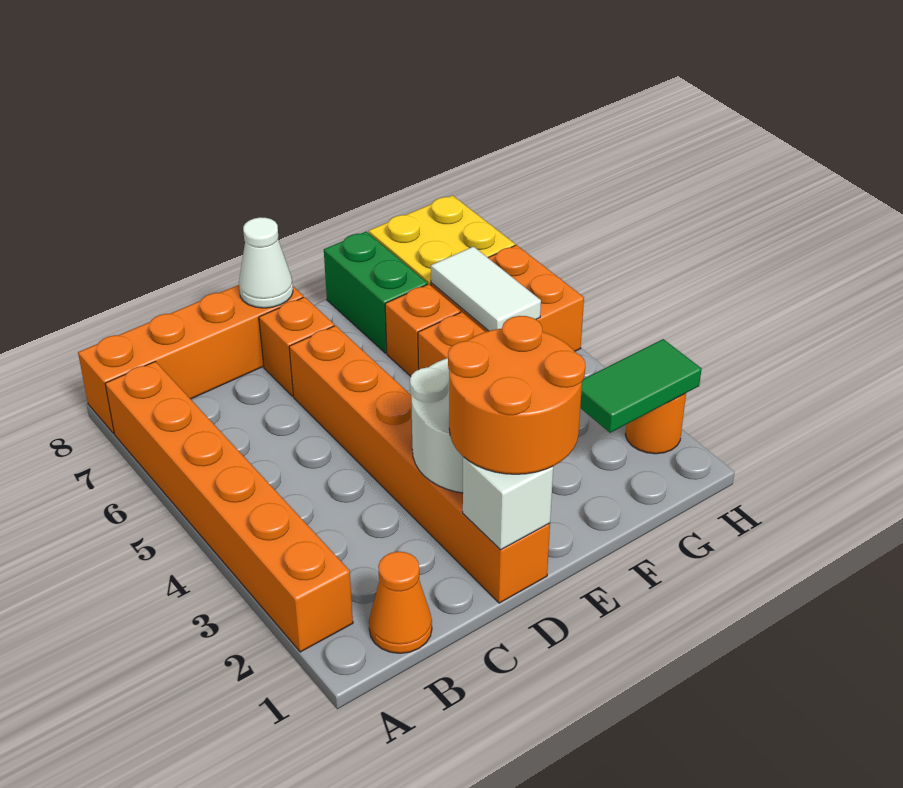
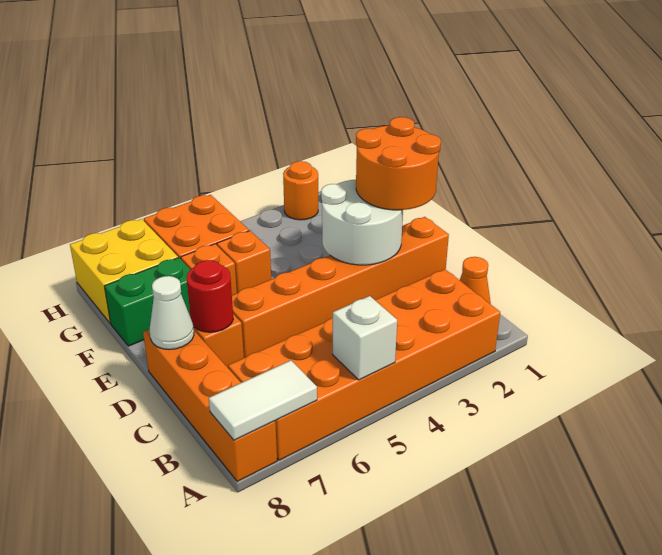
orange 1x6 brick [105,362,353,652] -> orange 2x6 brick [228,269,500,460]
white 1x1 brick [463,457,553,550] -> white 1x1 brick moved to [333,296,397,380]
none -> red 1x1 round brick [187,260,233,332]
green 1x2 tile [580,339,702,433] -> none
white 1x2 tile [431,247,541,331] -> white 1x2 tile moved to [209,360,317,440]

